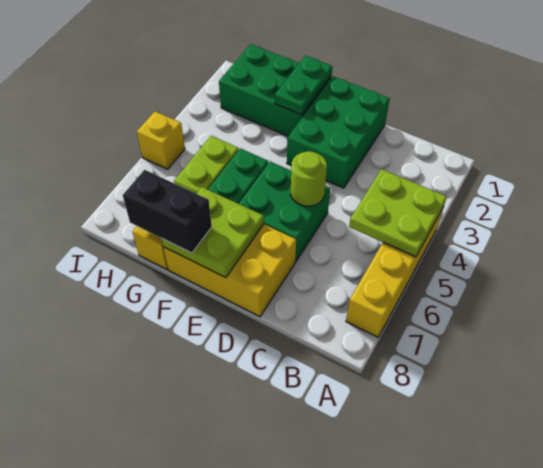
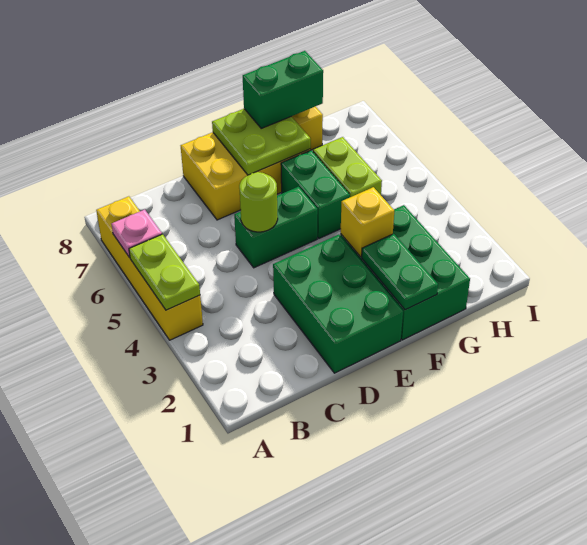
lime 2x2 plate [349,169,447,257] -> lime 1x2 plate [129,234,200,310]
none -> pink 1x1 plate [112,210,162,258]
green 2x2 brick [239,162,330,262] -> green 1x2 brick [234,187,318,268]
green 2x3 brick [219,44,332,136] -> green 2x3 brick turned to [340,205,470,340]
black 1x2 brick [123,170,212,253] -> green 1x2 brick [243,51,323,128]
yellow 1x1 brick [137,111,185,169] -> yellow 1x1 brick moved to [341,187,394,257]

